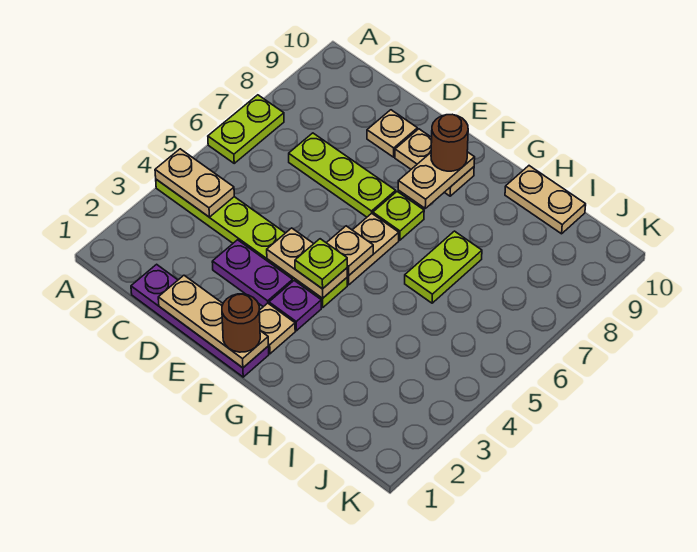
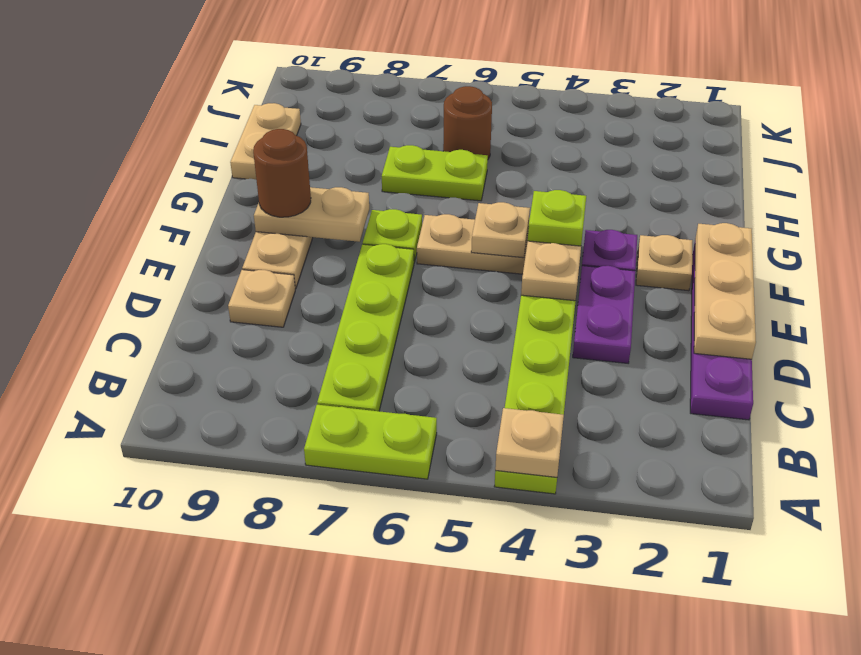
tan 1x2 plate [155,149,234,217] -> tan 1x1 plate [495,408,564,477]
lime 1x3 plate [289,133,396,217] -> lime 1x4 plate [317,244,414,411]
brown 1x1 round brick [222,294,260,352] -> brown 1x1 round brick moved to [443,86,492,159]

